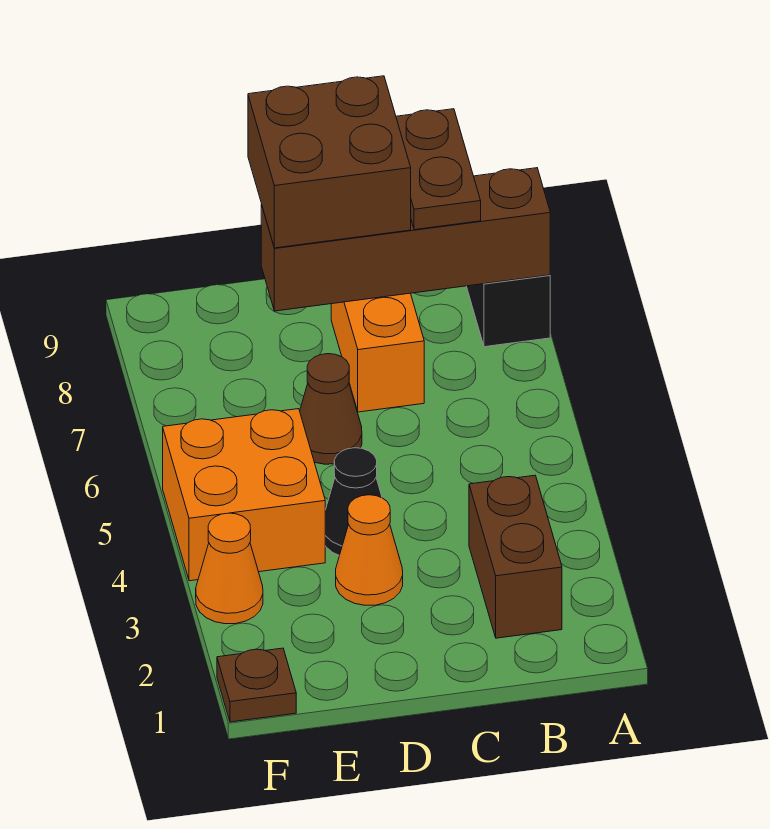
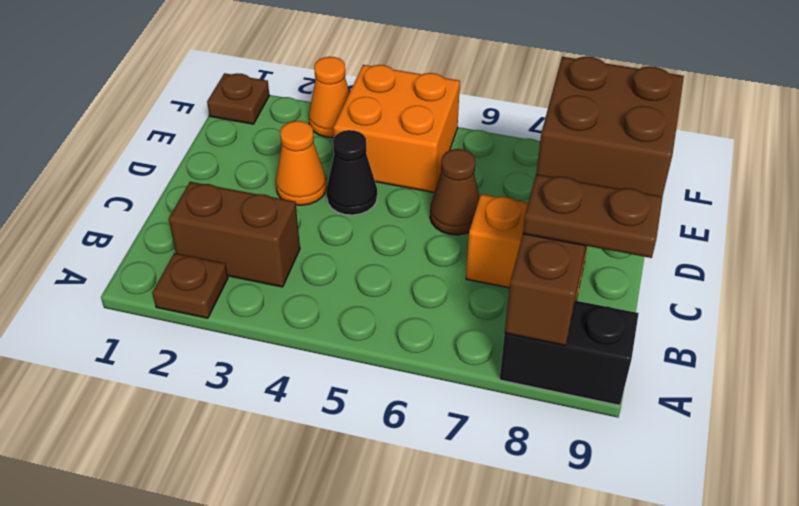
none -> brown 1x1 plate [152,253,228,318]

